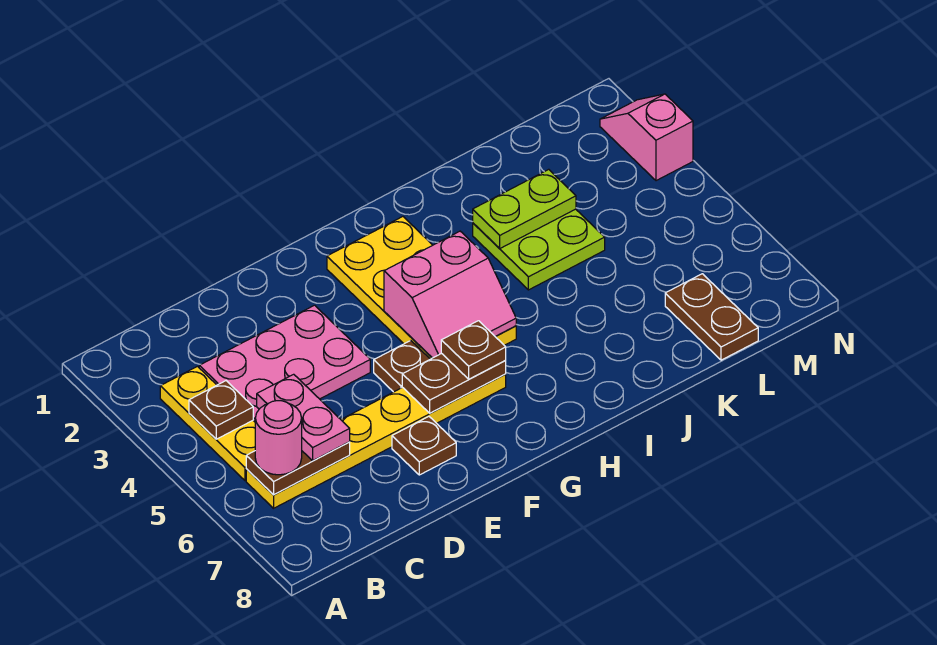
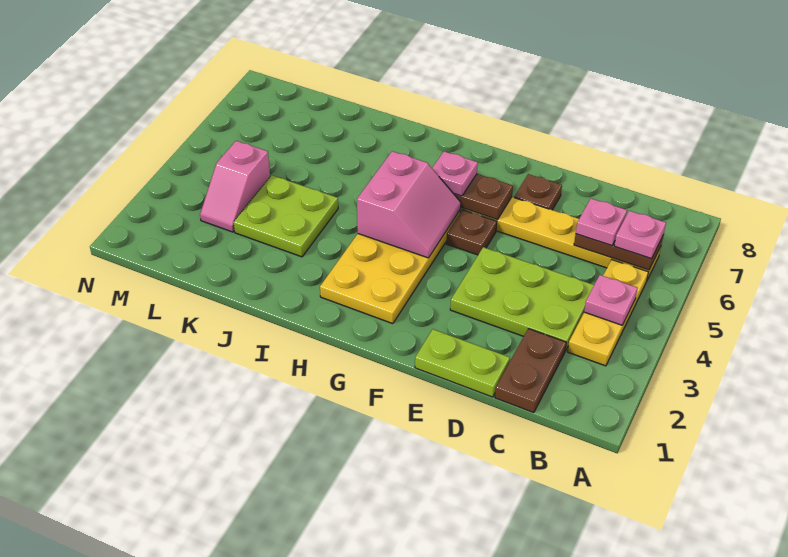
brown 1x1 plate [189,381,253,439] -> pink 1x1 plate [584,275,637,325]
pink 1x1 round brick [255,401,302,475] -> pink 1x1 plate [614,211,666,259]
pink 2x3 plate [199,305,370,422] -> lime 2x3 plate [450,247,594,351]
pink 1x2 plate [257,374,350,461] -> pink 1x1 plate [576,199,627,246]
pink 2x2 slope [384,231,516,358] -> pink 2x2 slope turned to [357,151,461,258]
brown 1x1 plate [441,321,506,379] -> pink 1x1 plate [432,151,478,196]
lime 1x2 plate [473,169,576,248] -> lime 1x2 plate moved to [415,329,510,397]
brown 1x2 plate [665,274,758,360] -> brown 1x2 plate moved to [495,329,566,413]
pink 1x2 slope [600,94,693,181] -> pink 1x2 slope moved to [200,141,270,232]

